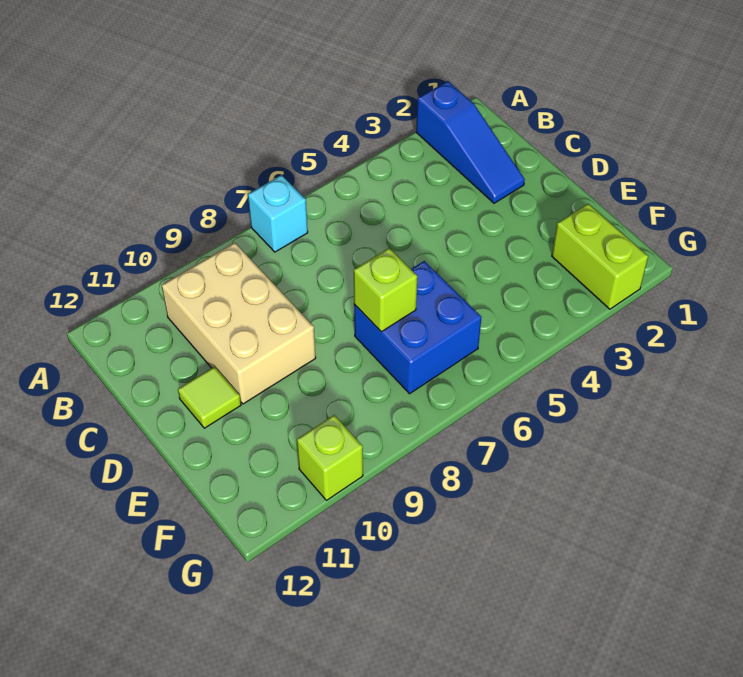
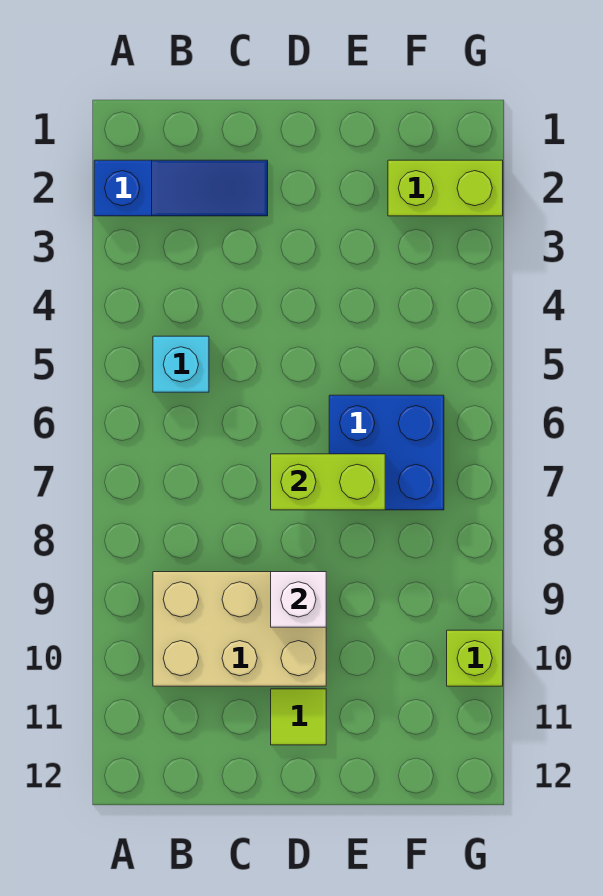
cyan 1x1 brick [248,175,308,252] -> cyan 1x1 brick moved to [153,336,209,392]
none -> white 1x1 brick [271,572,326,627]
lime 1x1 brick [354,248,418,332] -> lime 1x2 brick [271,454,385,510]

